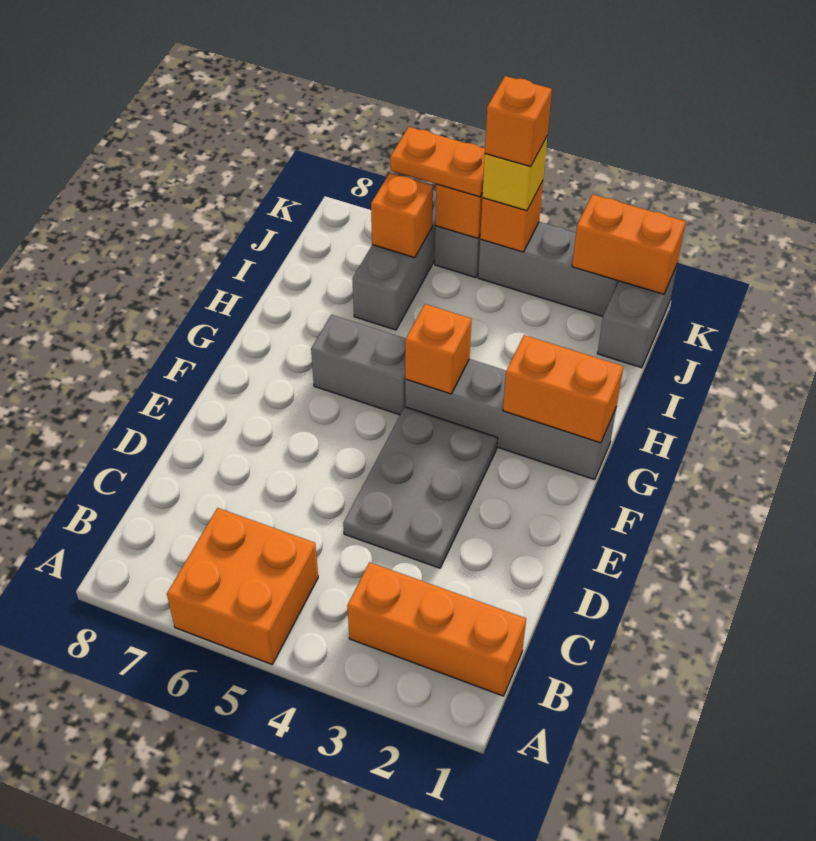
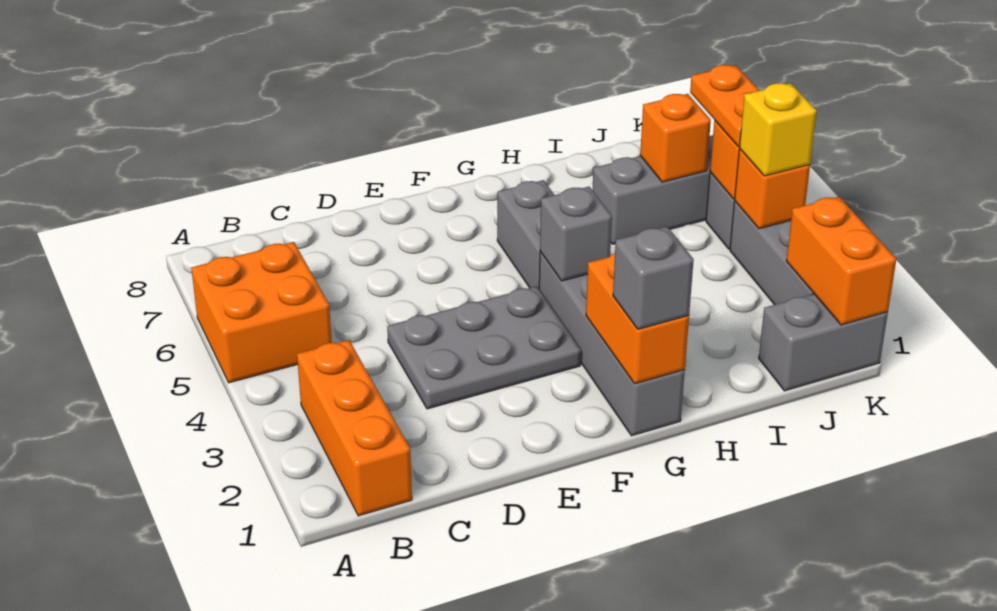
none -> grey 1x1 brick [613,227,694,329]
orange 1x1 brick [405,304,471,394] -> grey 1x1 brick [540,187,612,281]
orange 1x1 brick [485,76,552,167] -> none

